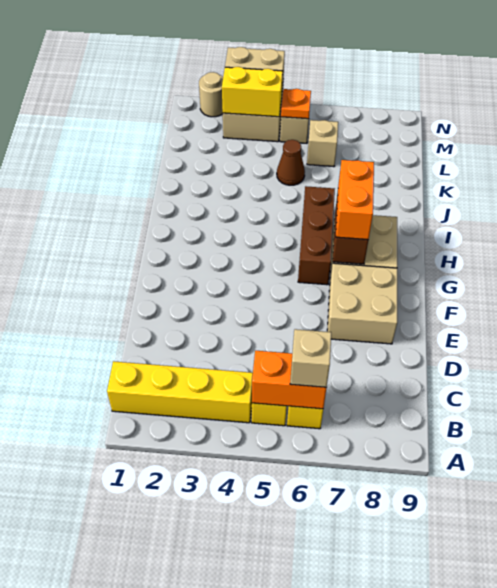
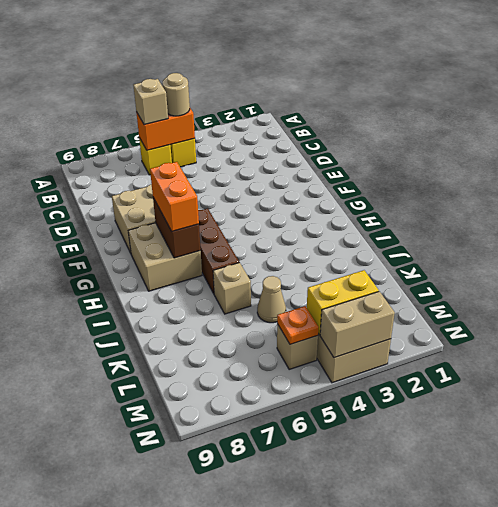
yellow 1x4 brick [107,361,253,423] -> none
brown 1x1 cone [277,140,305,185] -> tan 1x1 cone [257,276,286,323]
tan 1x1 brick [307,120,338,167] -> tan 1x1 brick moved to [213,263,251,314]
tan 1x1 round brick [199,72,223,117] -> tan 1x1 round brick moved to [163,73,190,116]

